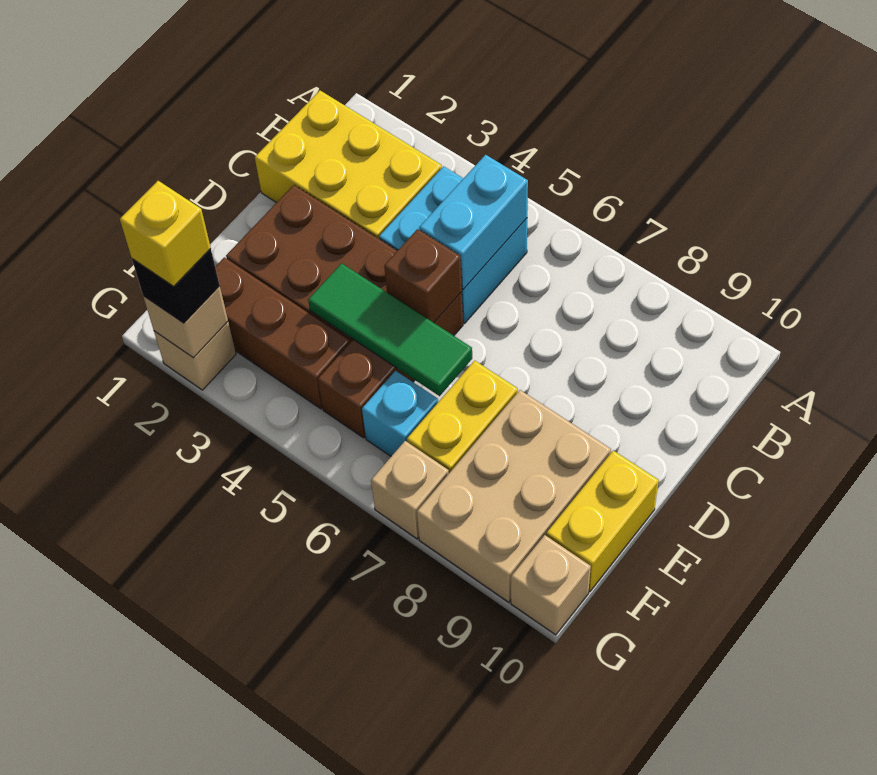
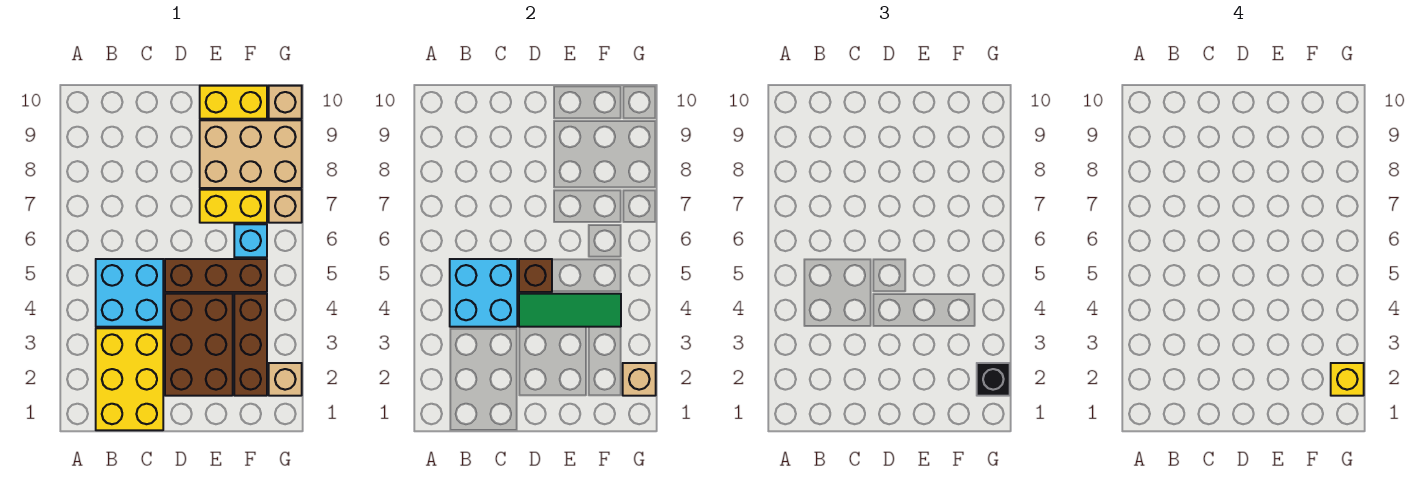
cyan 1x2 brick [419,155,528,289] -> cyan 2x2 brick [450,259,517,327]
green 1x3 tile [308,263,472,396] -> green 1x3 tile turned to [519,294,621,327]

